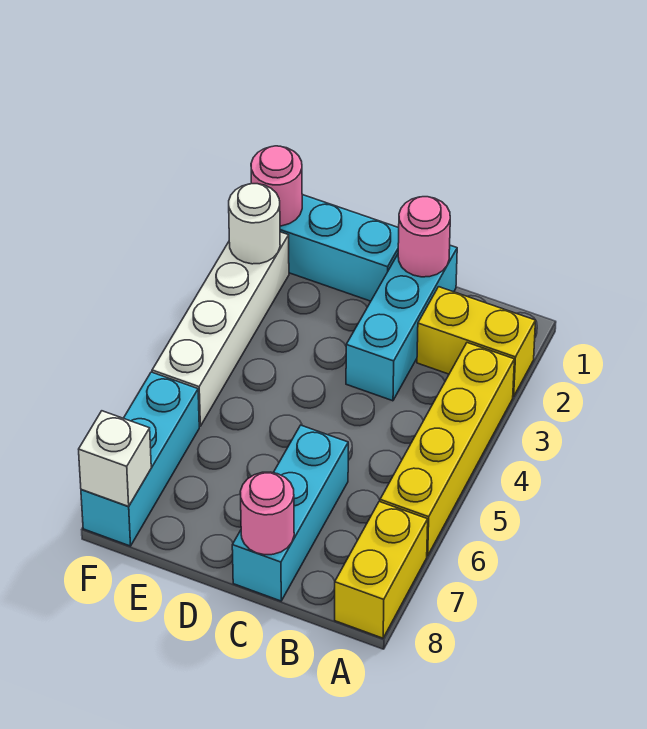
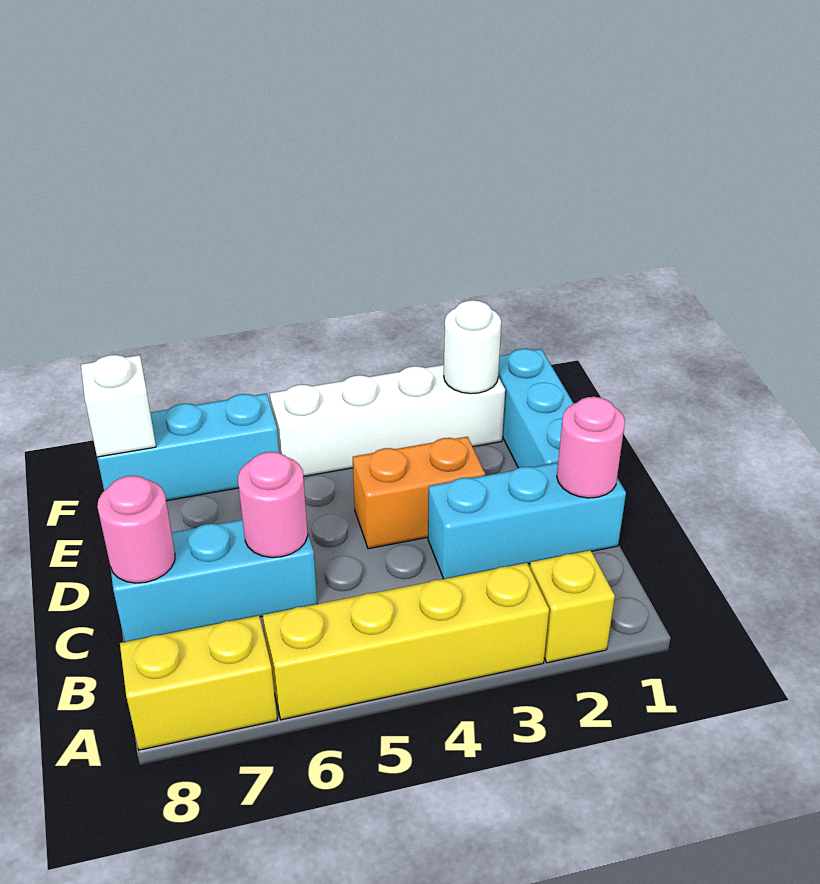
yellow 1x2 brick [417,287,536,397] -> yellow 1x1 brick [530,550,615,663]
none -> orange 1x2 brick [353,437,485,549]
pink 1x1 round brick [251,146,302,226] -> pink 1x1 round brick moved to [238,452,308,558]

